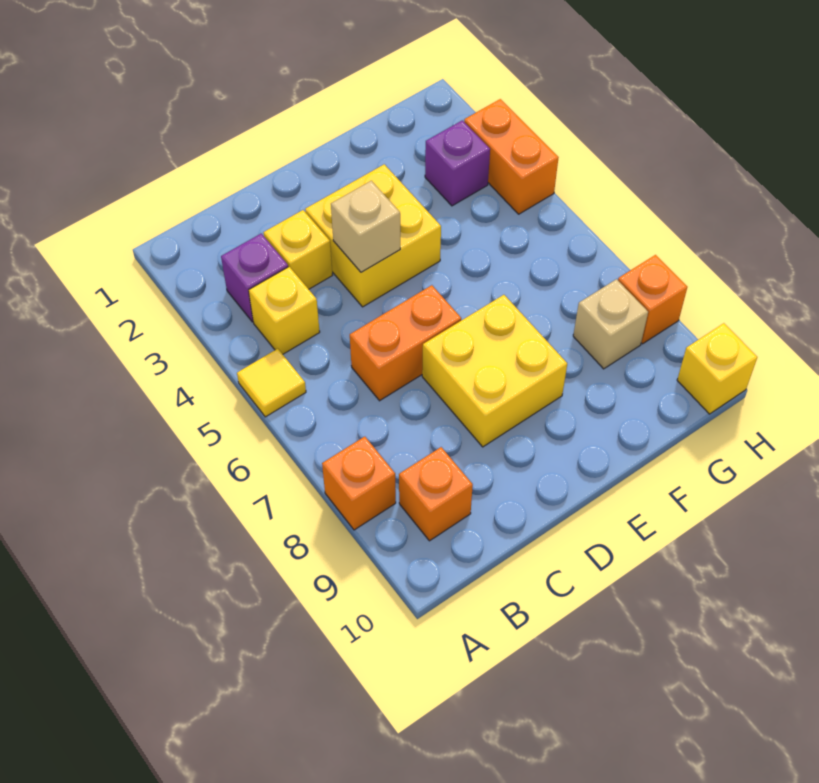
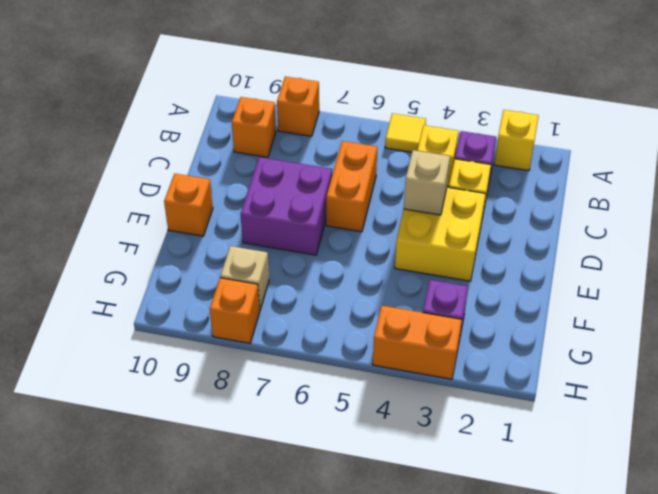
yellow 2x2 brick [422,295,567,447] -> purple 2x2 brick [240,157,332,255]
none -> orange 1x1 brick [164,174,213,236]
yellow 1x1 brick [677,323,757,414] -> yellow 1x1 brick moved to [494,110,539,171]

